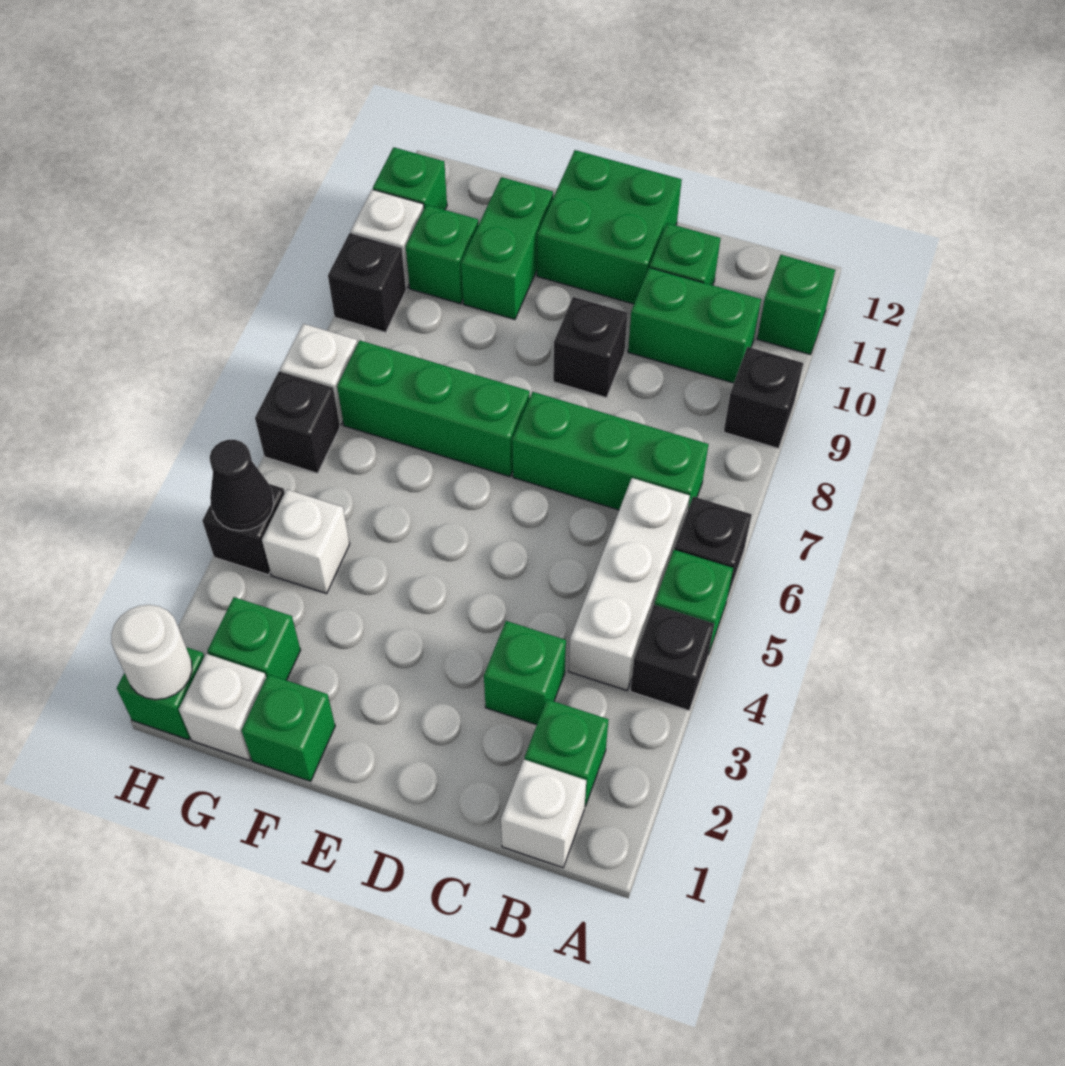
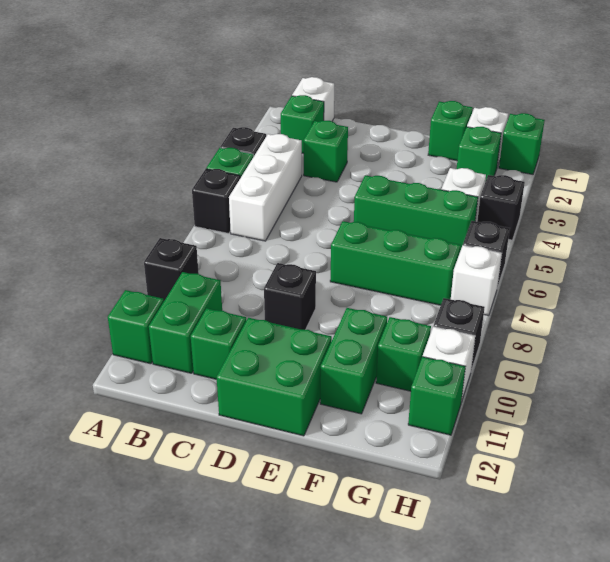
green 1x3 brick [512,392,708,510] -> green 1x3 brick moved to [354,175,478,251]
green 1x2 brick [628,268,761,383] -> green 1x2 brick turned to [149,272,222,373]
white 1x1 round brick [111,605,192,700] -> none
black 1x1 cone [210,440,274,531] -> none

